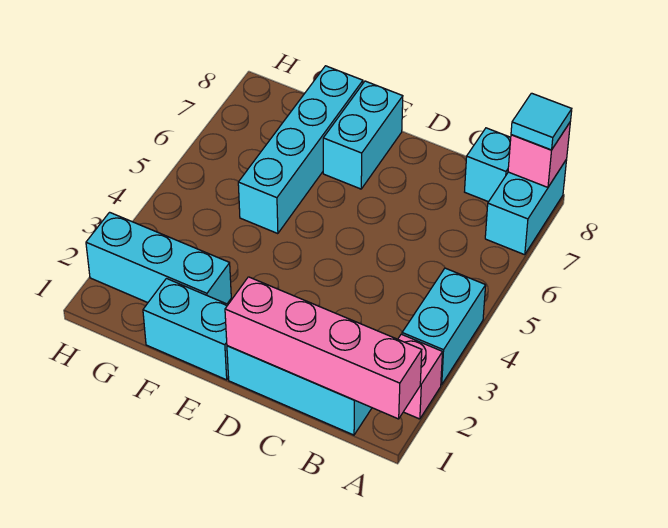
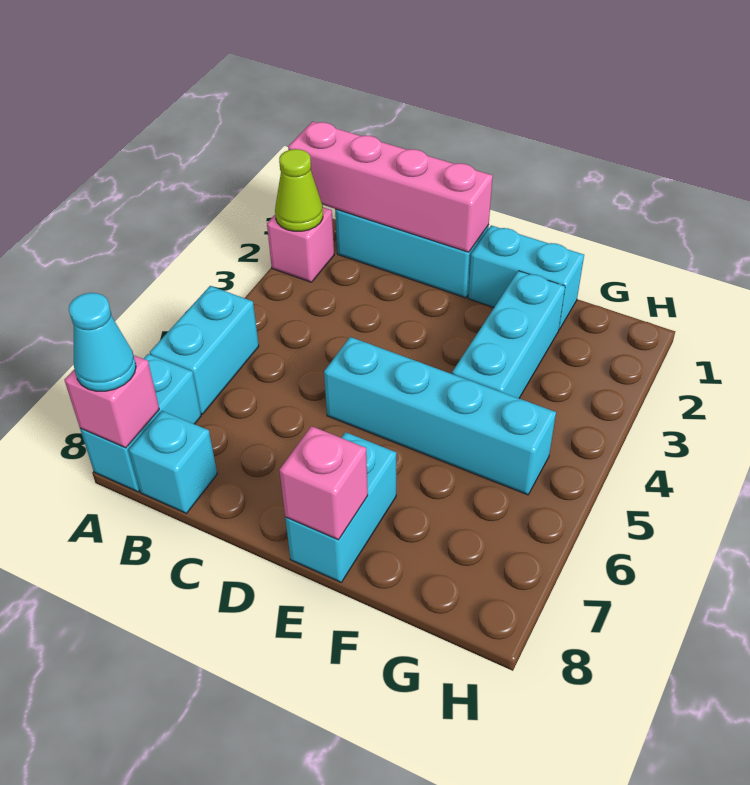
none -> lime 1x1 cone [275,149,323,231]
cyan 1x2 brick [402,268,486,385] -> cyan 1x2 brick moved to [150,286,259,414]
cyan 1x1 tile [511,93,572,150] -> cyan 1x1 cone [69,293,136,391]
none -> pink 1x1 brick [279,426,368,540]
cyan 1x3 brick [86,212,231,304] -> cyan 1x3 brick turned to [452,271,565,398]
cyan 1x4 brick [238,66,363,234] -> cyan 1x4 brick turned to [324,337,556,495]

